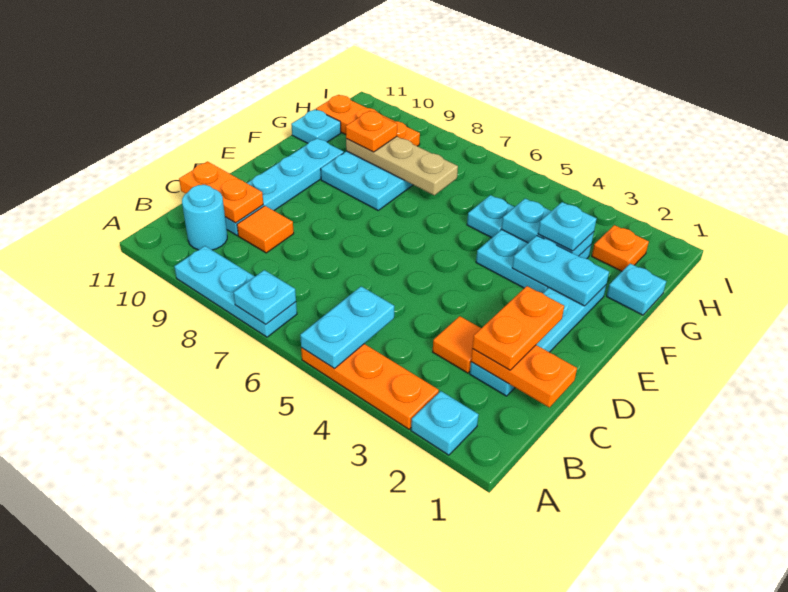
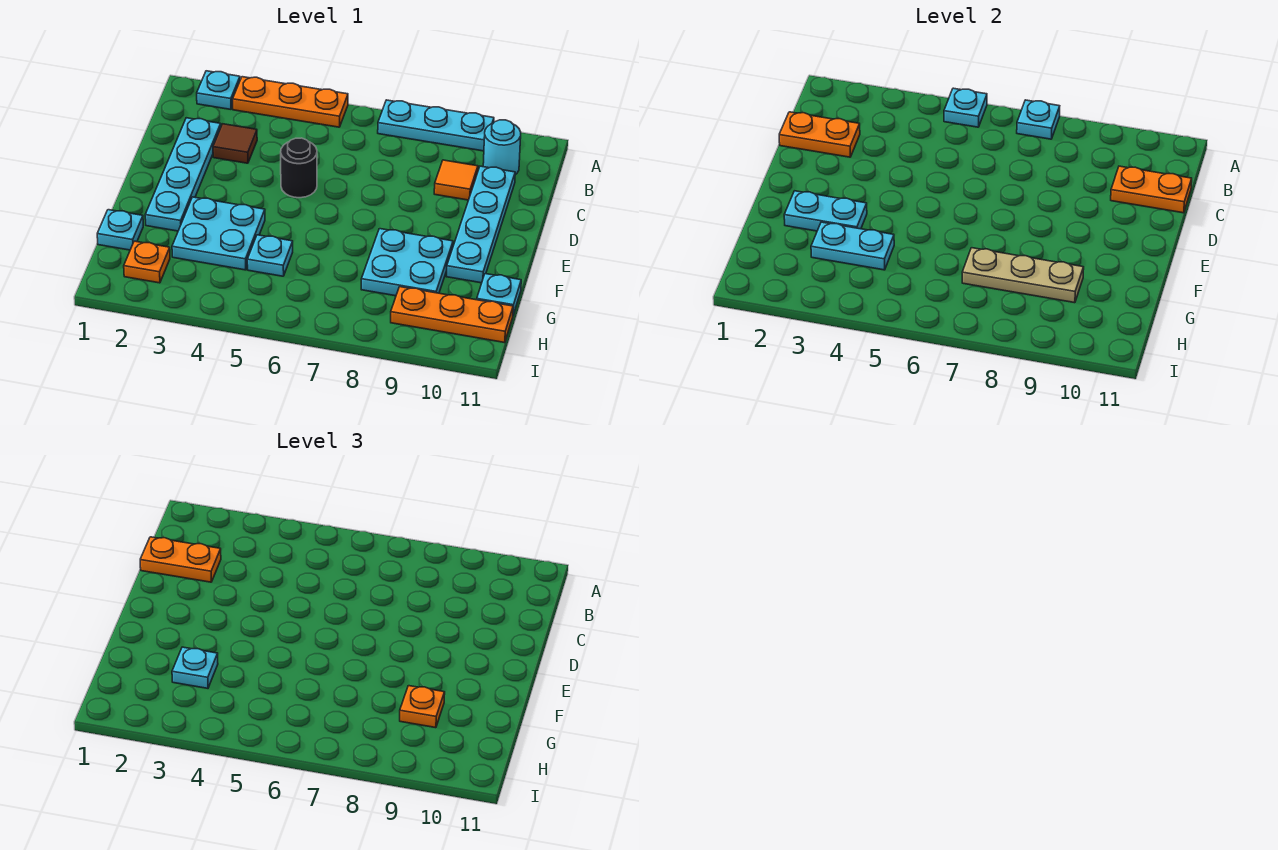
cyan 1x2 plate [300,286,394,369] -> cyan 1x1 plate [944,88,987,127]
orange 1x2 plate [472,286,564,370] -> orange 1x2 plate turned to [140,537,221,582]
orange 1x1 tile [433,316,481,373] -> brown 1x1 tile [213,124,257,163]
none -> black 1x1 round brick [281,138,317,198]

